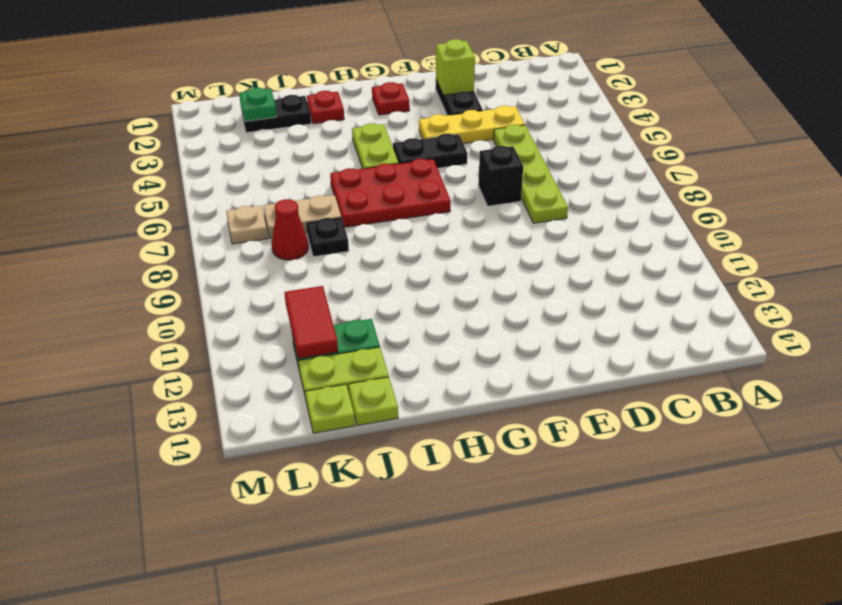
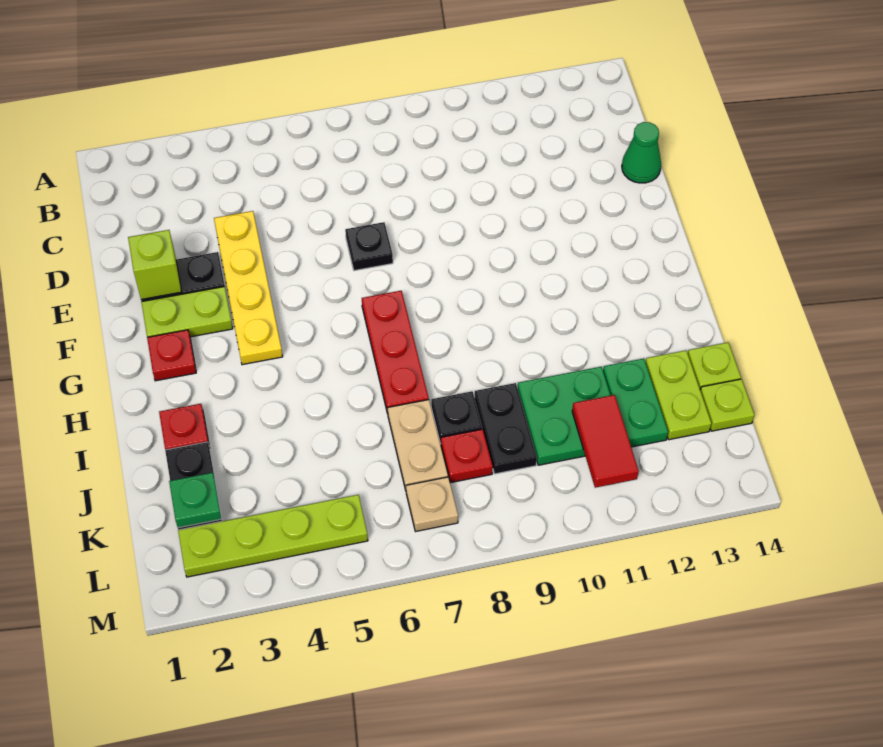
yellow 1x3 plate [419,106,525,144] -> yellow 1x4 plate [214,211,283,365]
lime 1x4 plate [493,125,568,223] -> lime 1x4 plate moved to [178,495,368,577]
none -> green 1x1 cone [622,122,661,183]
black 1x1 brick [478,146,523,206] -> black 1x1 plate [345,222,393,271]
black 1x2 plate [393,134,467,168] -> black 1x2 plate moved to [474,383,537,474]
red 2x3 plate [330,159,451,227] -> red 1x3 plate [362,291,429,414]
lime 1x2 plate [352,123,399,169] -> lime 1x2 plate moved to [141,286,233,337]
none -> green 2x2 plate [518,367,611,465]
red 1x1 cone [272,199,308,260] -> red 1x1 plate [441,429,493,483]
red 1x2 tile [284,286,338,359] -> red 1x2 tile turned to [572,395,639,488]

